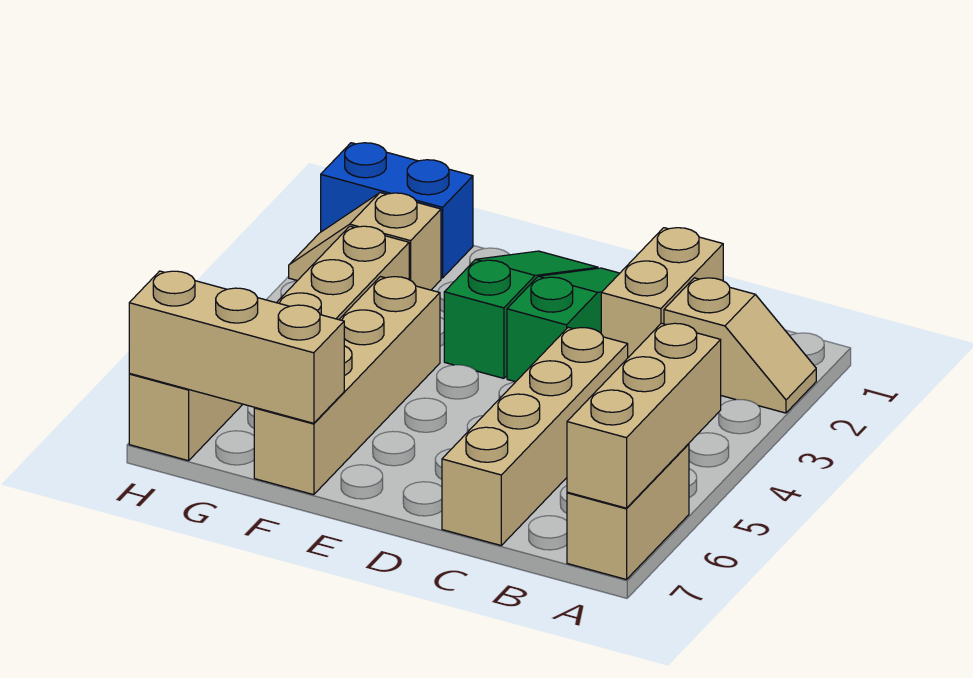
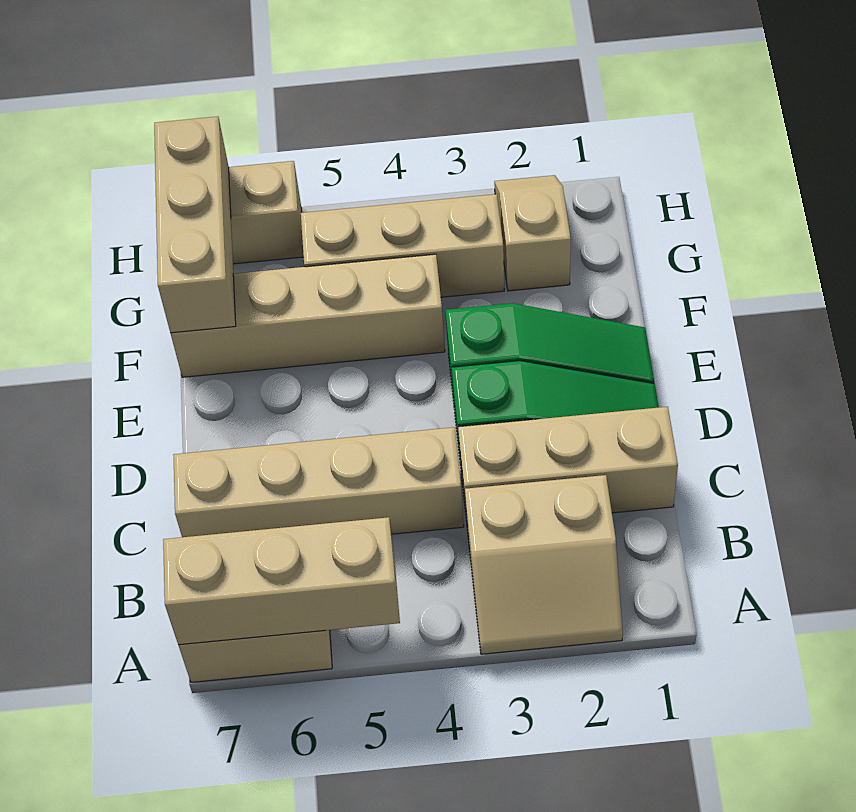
tan 1x2 slope [664,278,816,413] -> tan 2x2 slope [465,475,623,654]
tan 1x2 brick [601,228,723,357] -> tan 1x3 brick [458,407,678,521]
blue 1x2 brick [321,143,473,278] -> none

